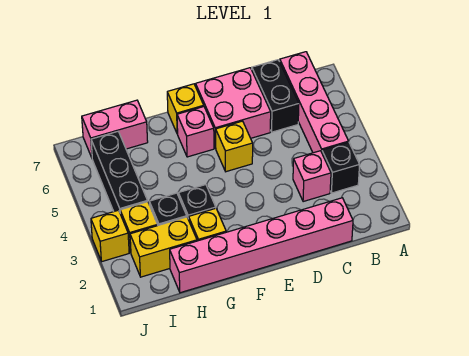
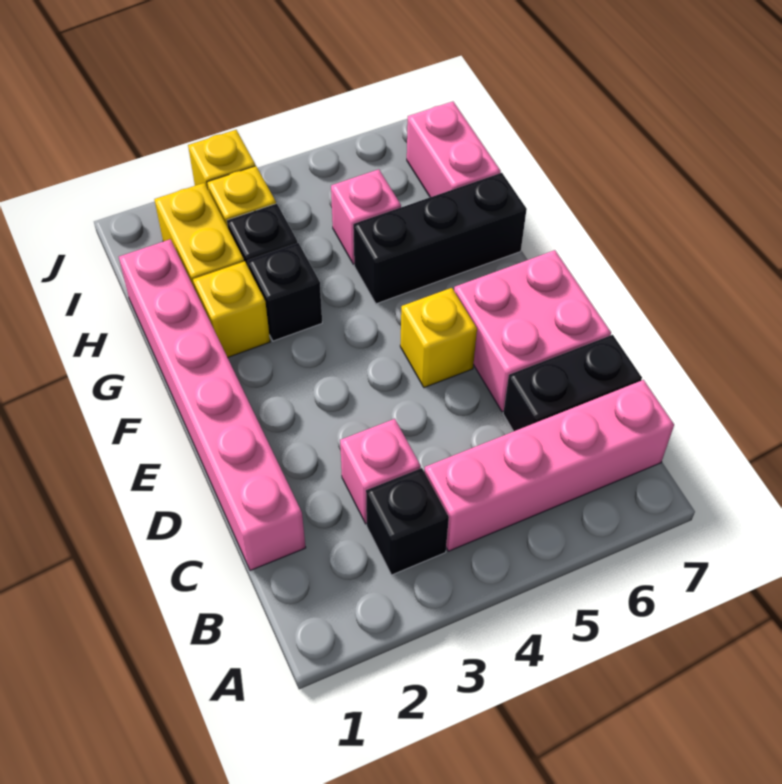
pink 1x1 brick [177,107,214,157] -> pink 1x1 brick moved to [331,169,401,264]
yellow 1x1 brick [167,84,204,134] -> none
black 1x3 brick [91,132,148,212] -> black 1x3 brick moved to [353,173,527,304]

